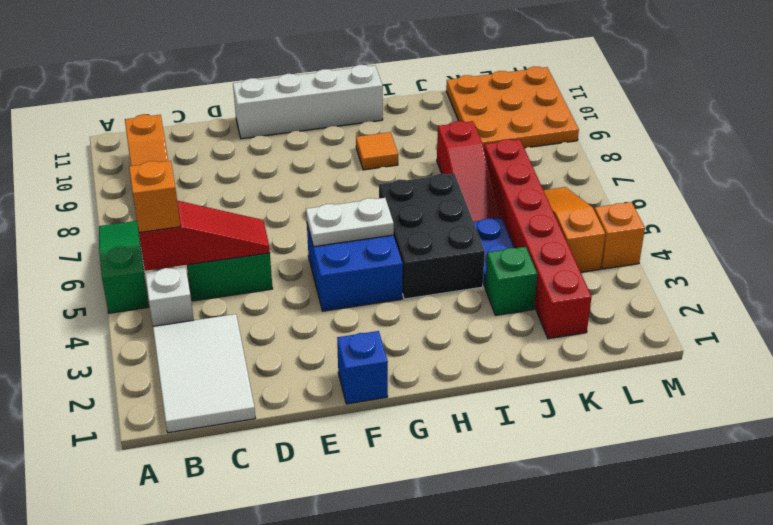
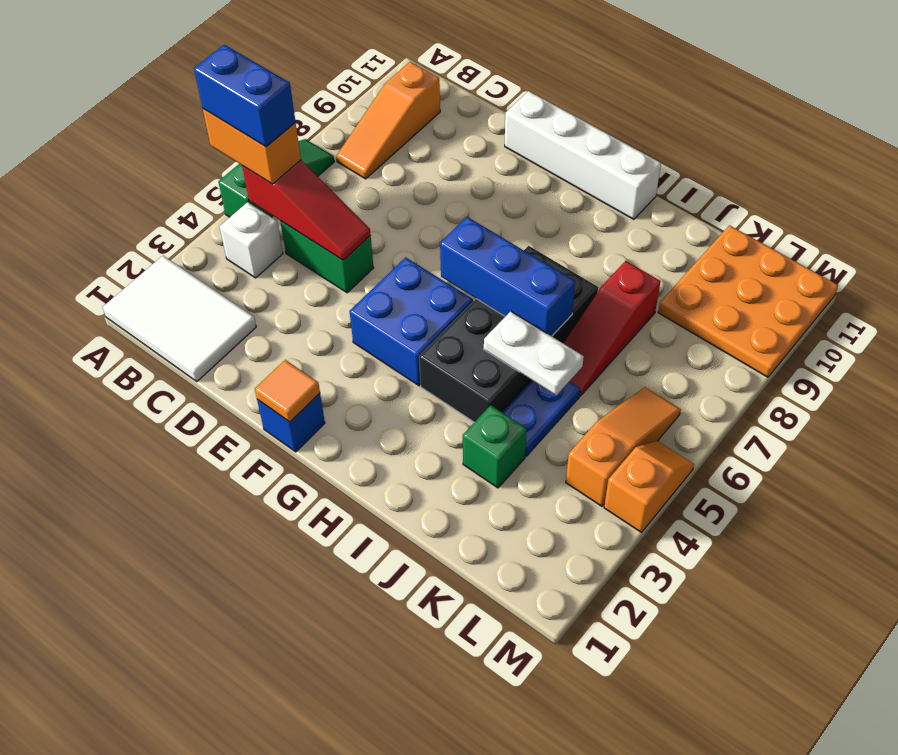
none -> blue 1x2 brick [194,45,295,147]
white 2x3 tile [153,314,255,433] -> white 2x3 tile turned to [103,256,256,382]
orange 1x1 brick [129,161,180,233] -> orange 1x2 brick [203,109,301,184]
white 1x2 plate [306,198,394,247] -> white 1x2 plate moved to [484,311,584,395]
none -> blue 1x3 brick [440,217,575,336]
black 2x3 brick [379,174,485,299] -> black 2x4 brick [419,246,598,422]
orange 1x1 tile [356,132,398,170] -> orange 1x1 tile moved to [255,360,320,422]
red 1x6 brick [484,139,592,339] -> none

